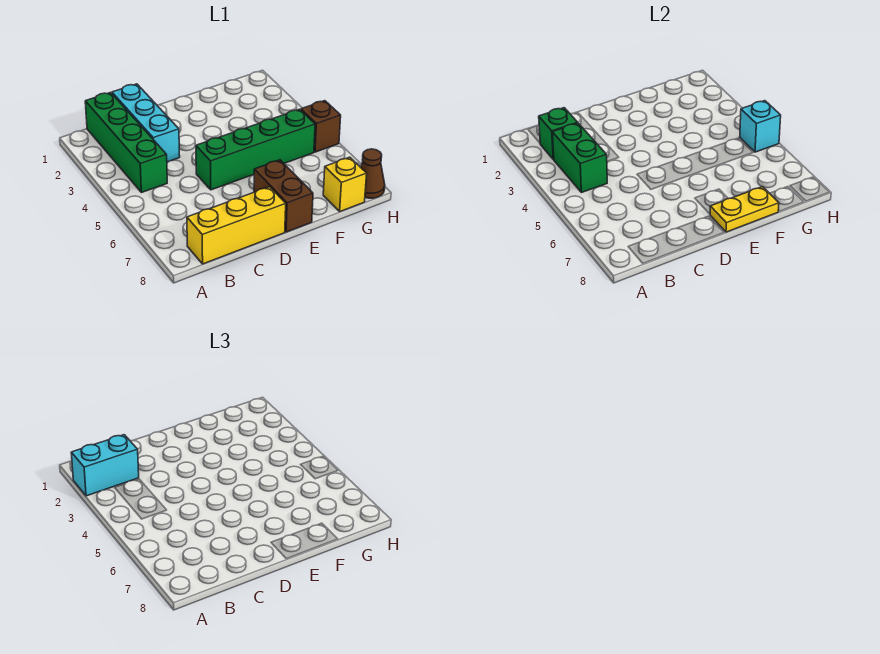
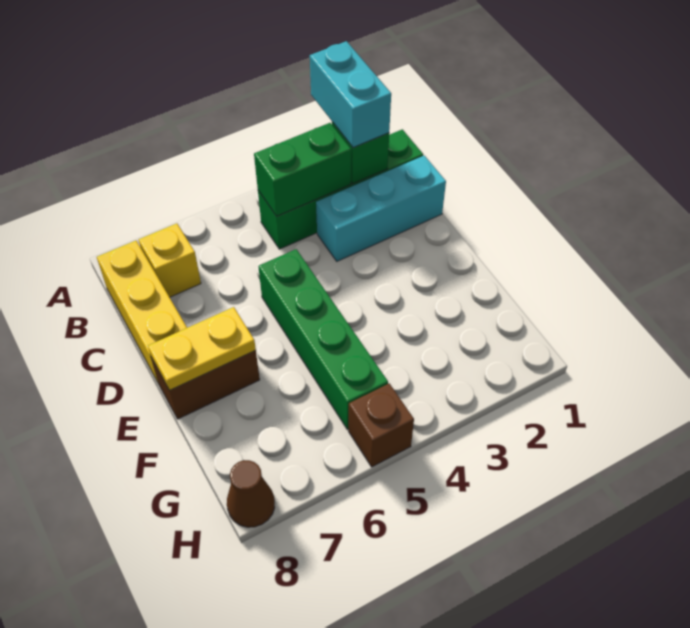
yellow 1x2 plate [710,187,779,232] -> yellow 1x2 plate turned to [148,307,256,390]
yellow 1x1 brick [323,157,367,211] -> yellow 1x1 brick moved to [139,223,201,297]
cyan 1x1 brick [740,101,781,152] -> none

